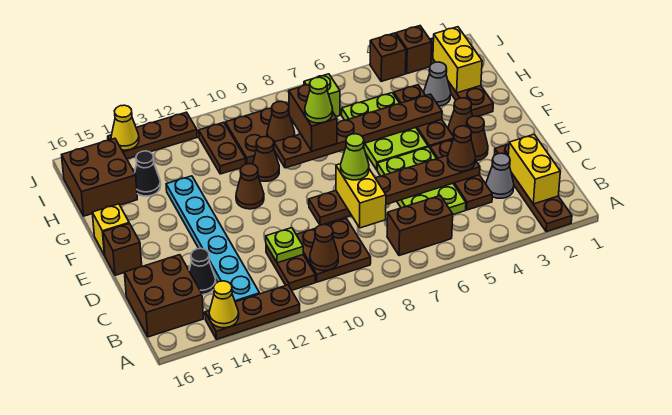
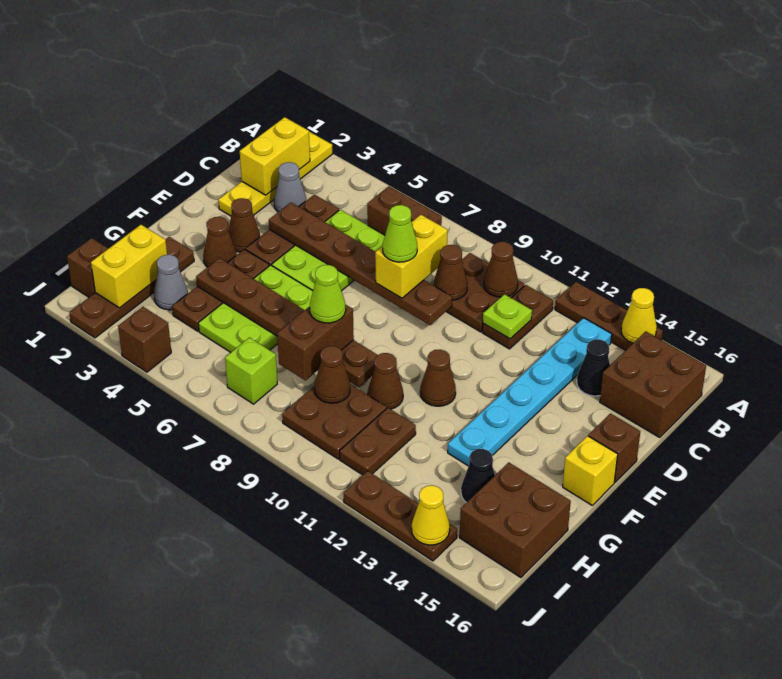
brown 1x4 plate [494,144,572,232] -> yellow 1x4 plate [218,132,333,216]
brown 1x1 cone [448,126,475,171] -> brown 1x1 cone moved to [433,245,468,300]
brown 1x1 brick [396,26,432,74] -> brown 1x1 brick moved to [67,238,108,297]

